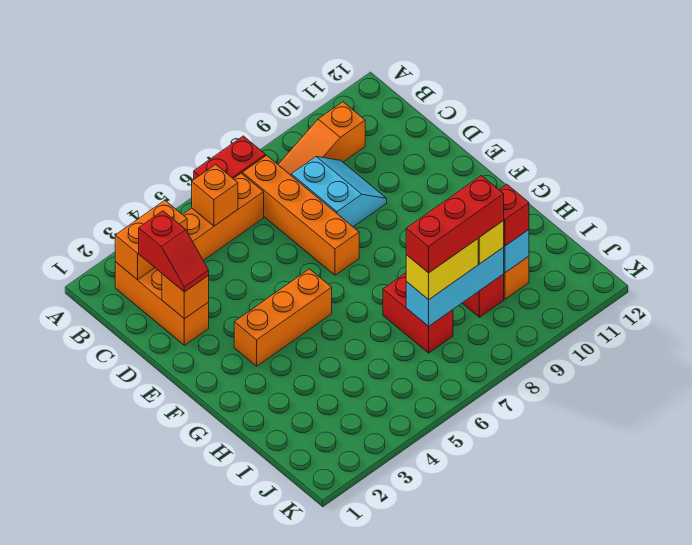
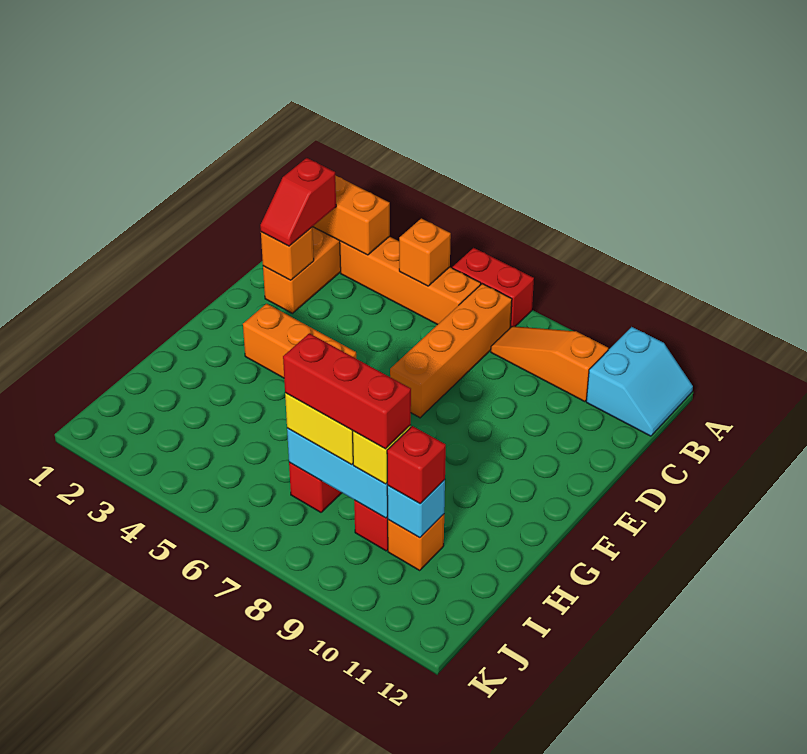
cyan 2x2 slope [291,157,387,227] -> cyan 2x2 slope moved to [586,327,693,436]

